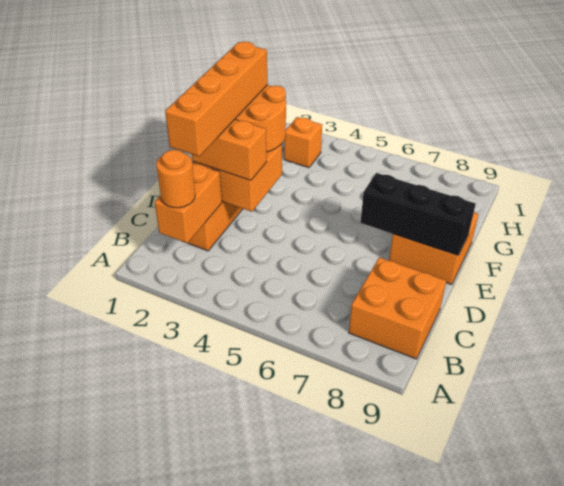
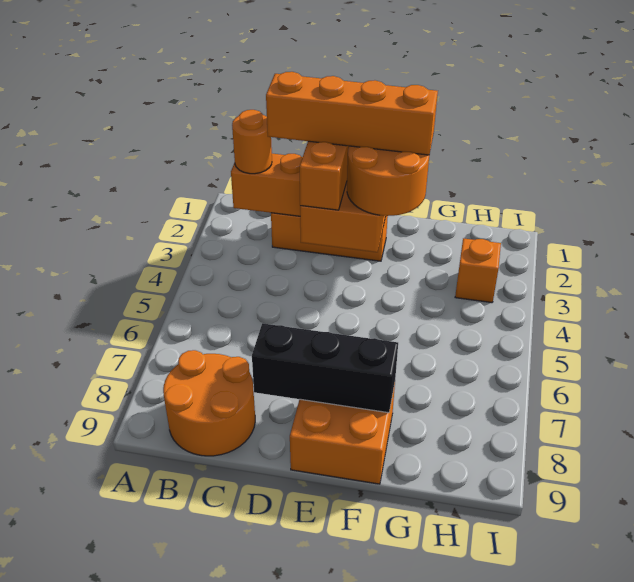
orange 2x2 brick [349,257,446,359] -> orange 2x2 round brick [163,350,255,456]
black 1x3 brick [361,173,476,255] -> black 1x3 brick turned to [252,323,398,413]

